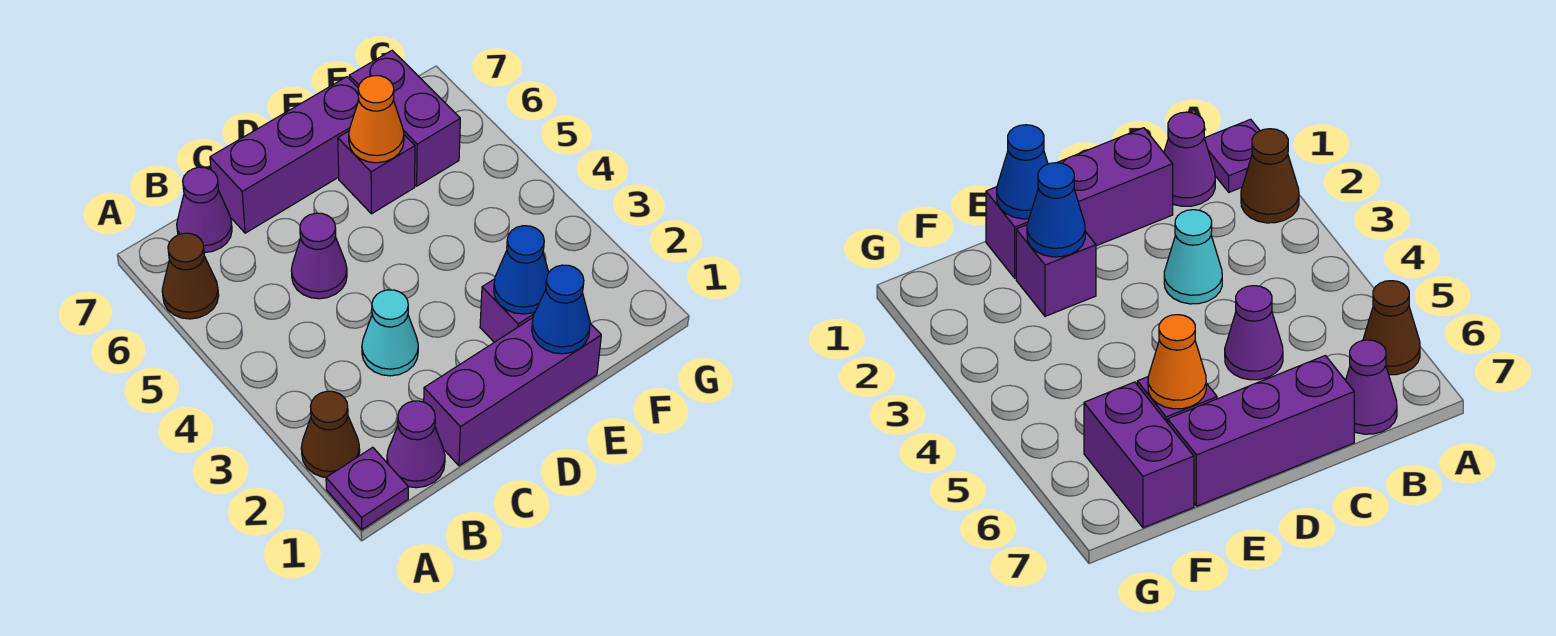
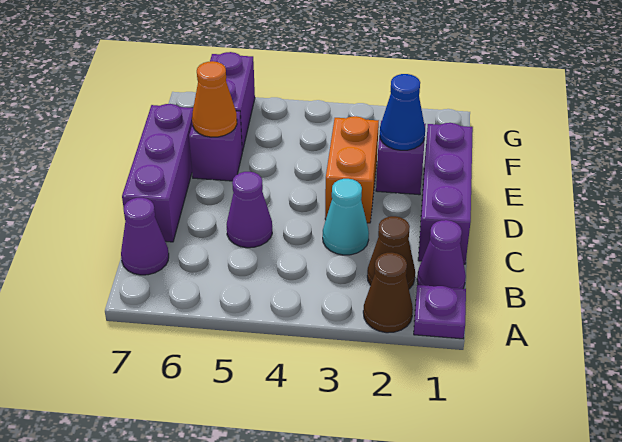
brown 1x1 cone [162,233,219,319] -> brown 1x1 cone moved to [367,216,415,289]
none -> orange 1x2 brick [325,116,379,223]
blue 1x1 cone [532,265,590,354] -> none
purple 1x2 brick [349,51,460,186] -> purple 1x2 brick turned to [210,52,255,151]

